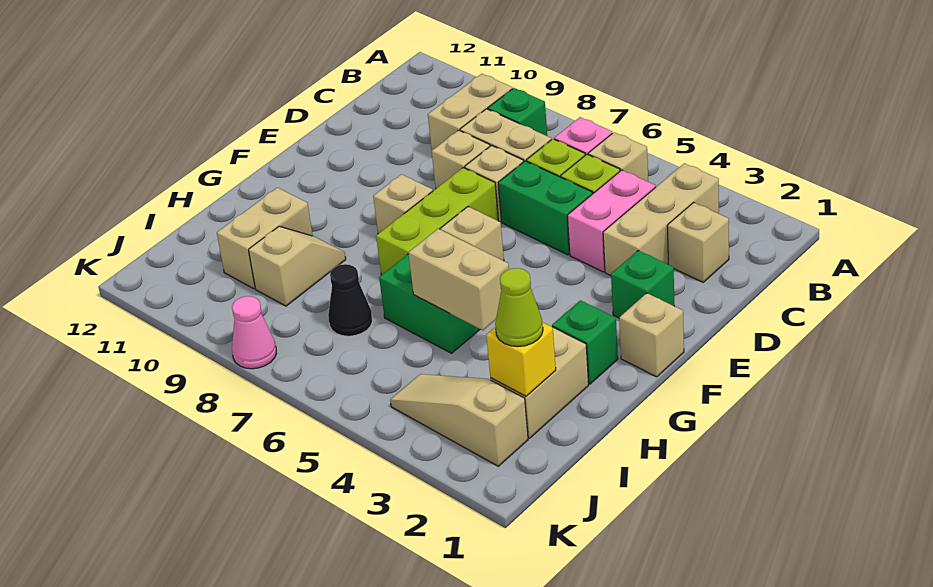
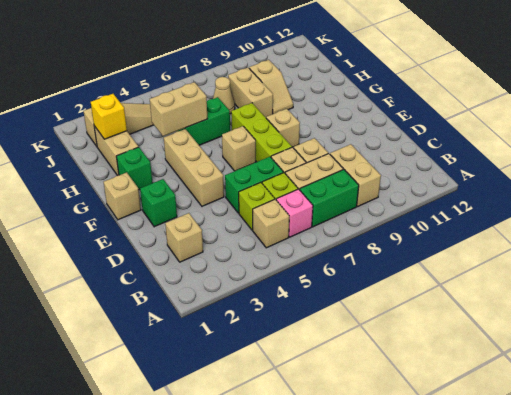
tan 1x3 brick [603,163,719,276] -> tan 1x3 brick moved to [164,129,224,206]
green 1x1 brick [488,88,547,136] -> green 1x2 brick [300,169,359,227]
pink 1x2 brick [567,170,656,272] -> none
tan 1x2 brick [217,188,313,289] -> tan 1x2 brick moved to [228,68,273,117]
lime 1x1 cone [495,268,543,347] -> none
black 1x1 cone [328,264,372,336] -> tan 1x1 cone [213,77,235,114]
pink 1x1 cone [232,296,276,369] -> none

